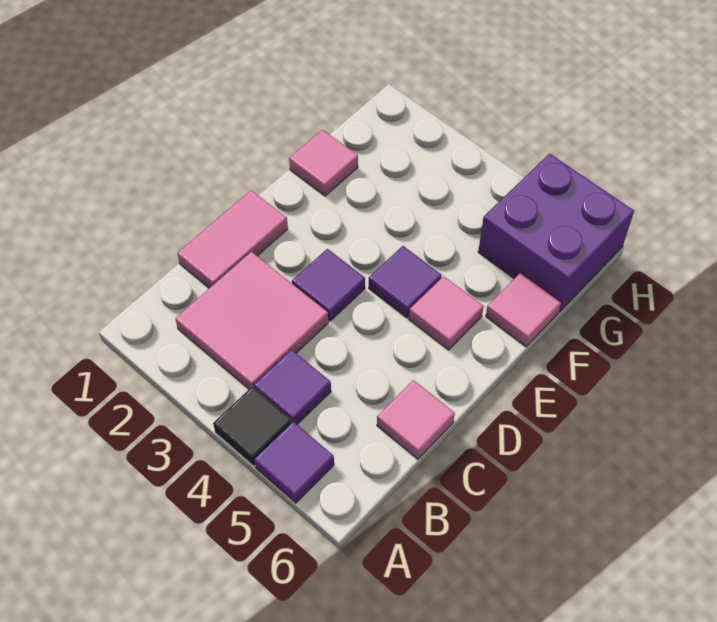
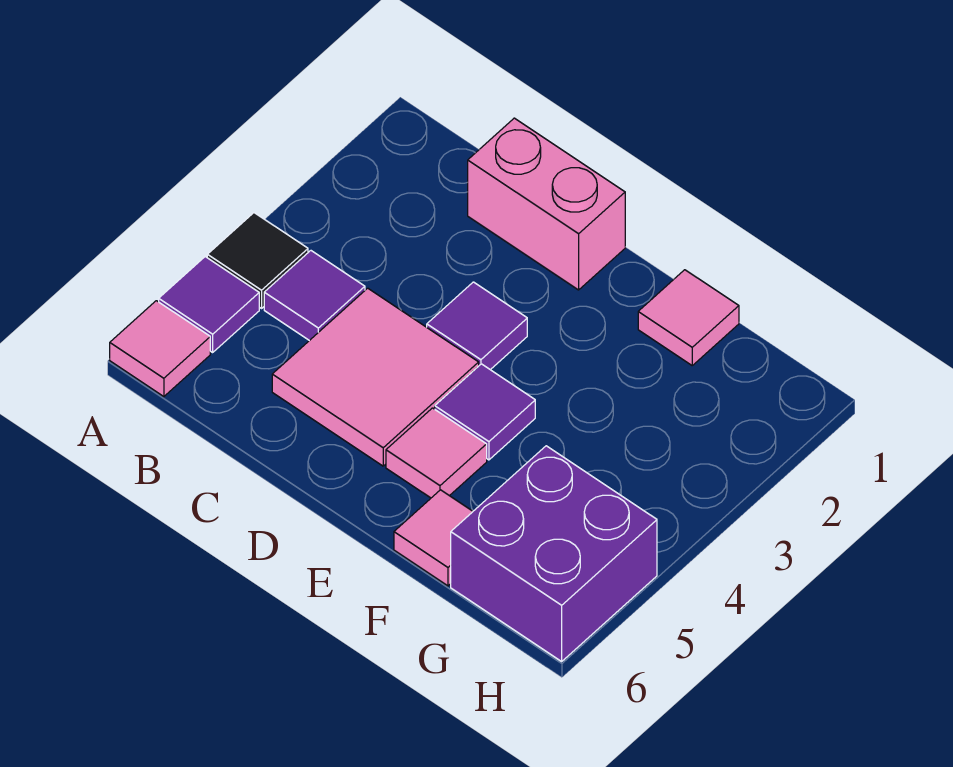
pink 2x2 tile [175,252,328,389] -> pink 2x2 tile moved to [272,288,479,466]
pink 1x2 tile [177,190,288,288] -> pink 1x2 brick [468,118,625,290]
pink 1x1 tile [377,380,455,459] -> pink 1x1 tile moved to [110,301,210,397]

